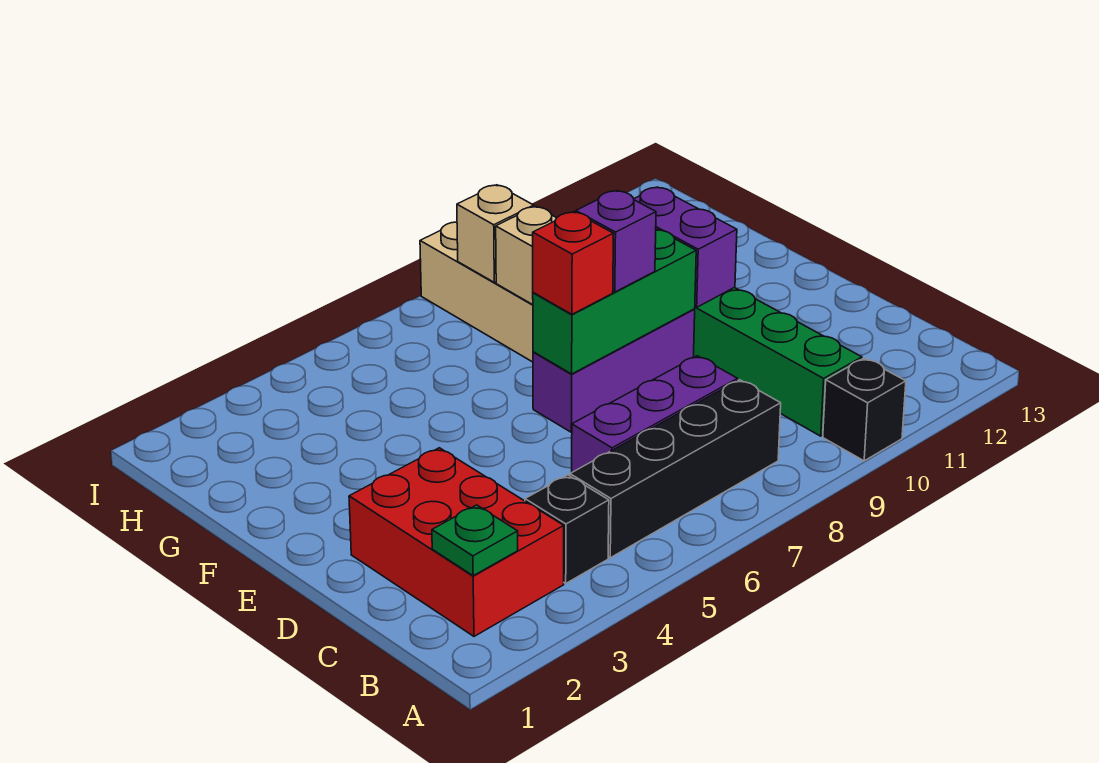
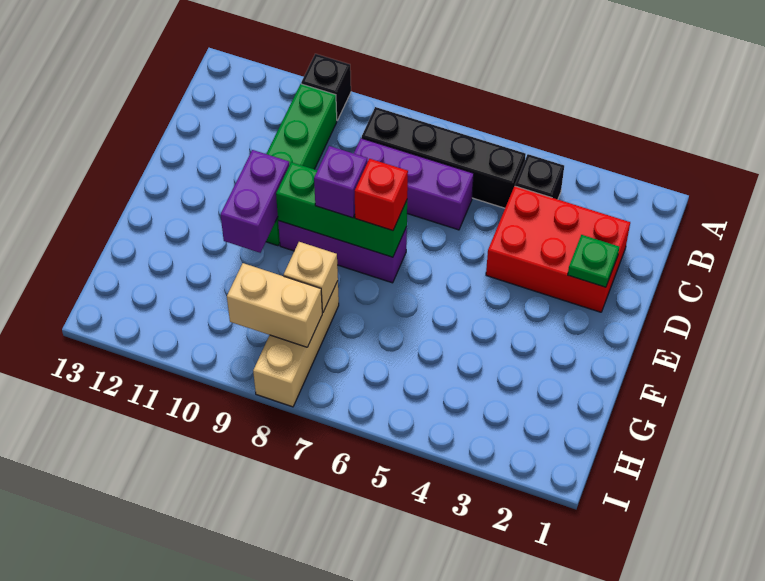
red 2x3 brick [349,448,564,636] -> red 2x3 brick turned to [486,186,630,312]
green 1x1 plate [432,505,518,576] -> green 1x1 plate moved to [568,235,619,287]
tan 1x1 brick [457,185,534,282] -> tan 1x2 brick [227,263,322,347]

